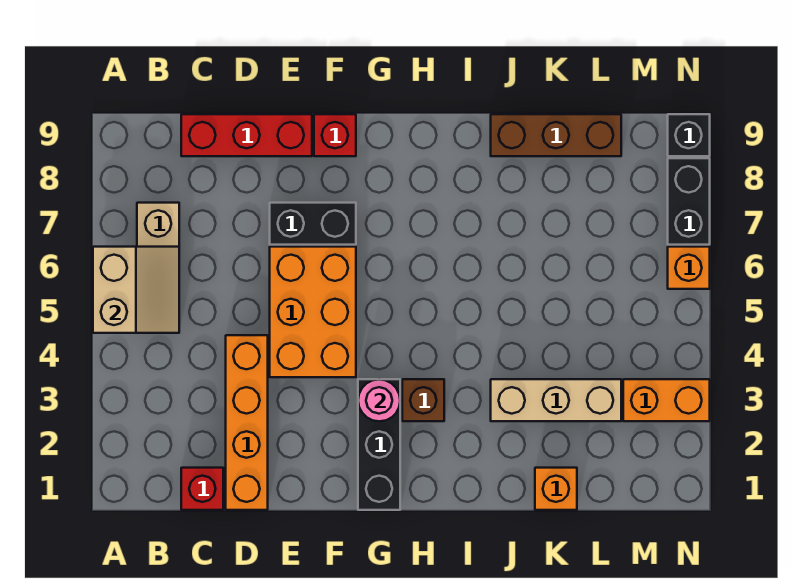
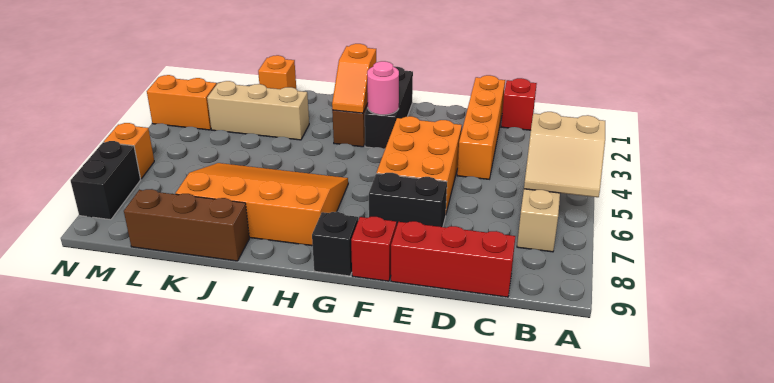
tan 2x2 slope [93,247,179,333] -> tan 2x2 slope turned to [524,112,605,197]
none -> orange 1x2 slope [332,44,376,113]
none -> orange 3x4 slope [175,163,348,246]
black 1x1 brick [668,114,710,156] -> black 1x1 brick moved to [312,212,358,276]

